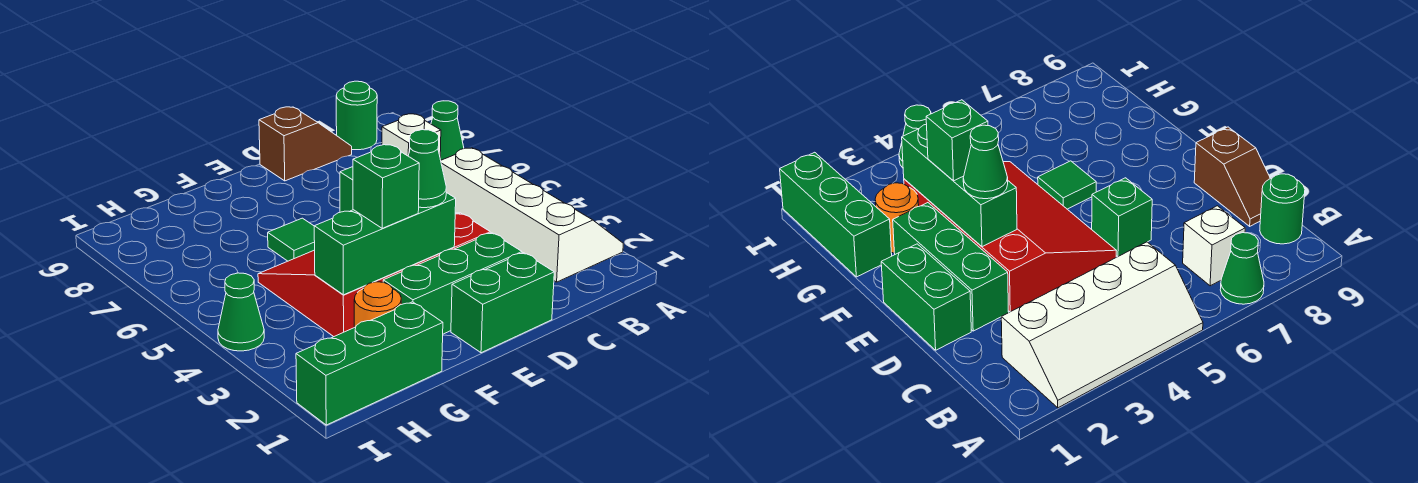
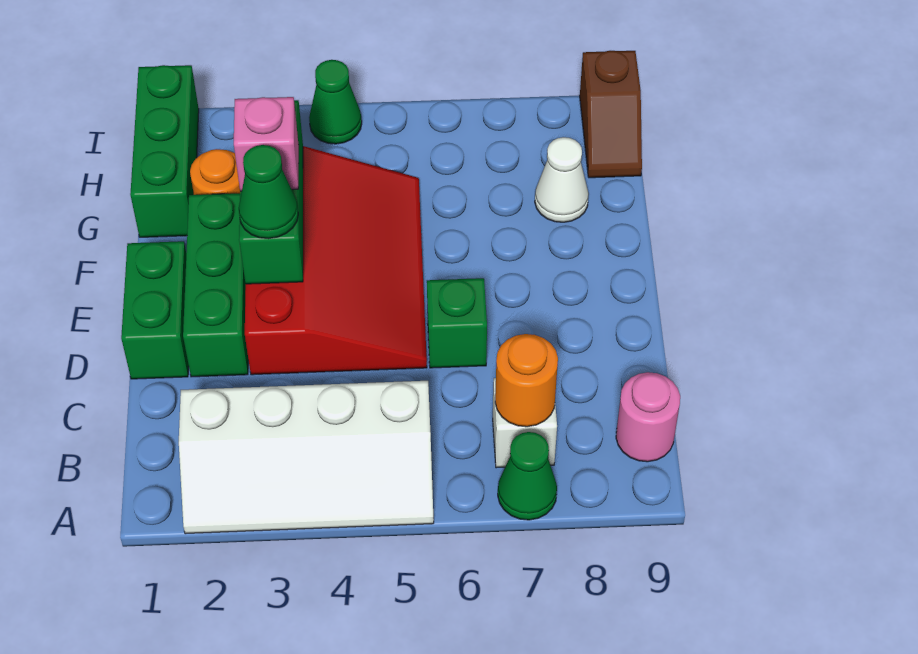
none -> orange 1x1 round brick [495,334,558,427]
green 1x1 round brick [336,81,377,150] -> pink 1x1 round brick [616,372,680,462]
brown 1x2 slope [259,107,352,181] -> brown 1x2 slope moved to [580,51,642,178]
green 1x1 brick [353,145,419,228] -> pink 1x1 brick [234,97,299,191]
green 1x1 tile [268,218,315,261] -> none
none -> white 1x1 cone [535,137,589,222]

